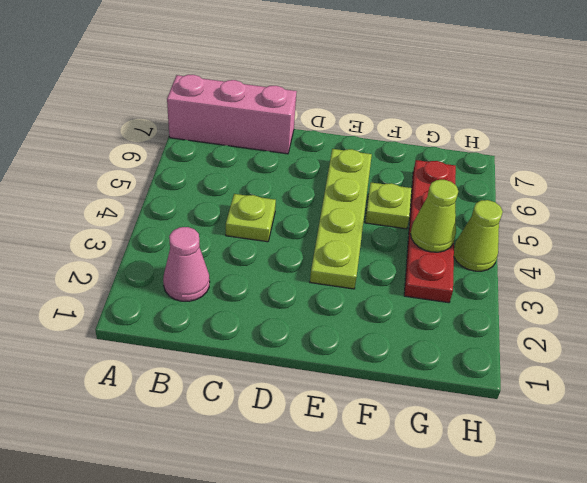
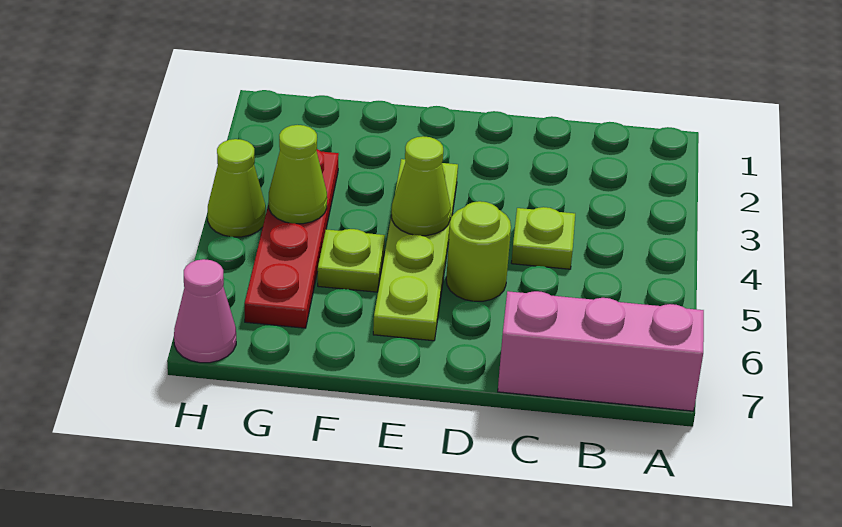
pink 1x1 cone [163,227,210,301] -> pink 1x1 cone moved to [174,259,236,363]
none -> lime 1x1 round brick [446,201,511,301]
none -> lime 1x1 cone [392,136,451,236]

